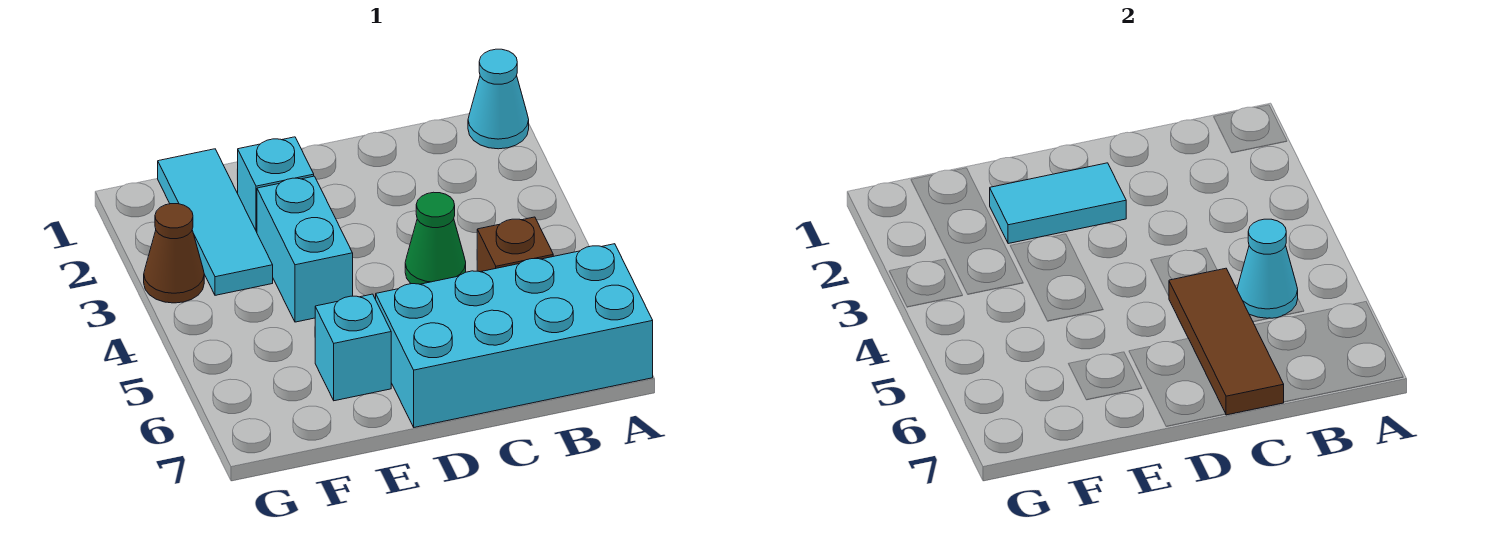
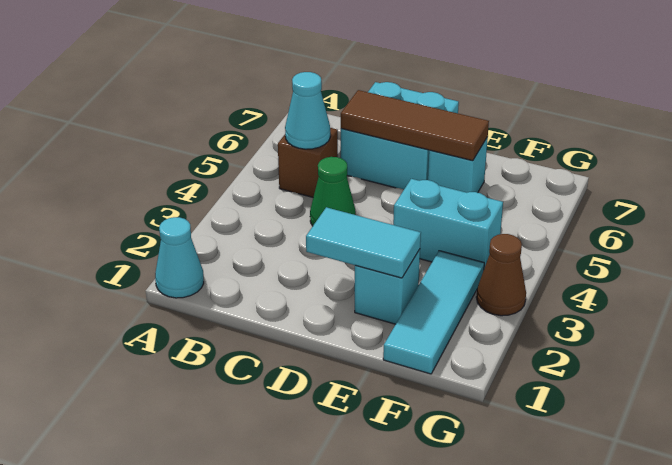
cyan 2x4 brick [376,244,653,427] -> cyan 2x2 brick [341,82,459,190]
brown 1x3 tile [1169,268,1284,415] -> brown 1x3 tile turned to [341,90,489,161]
cyan 1x2 brick [257,176,353,322] -> cyan 1x2 brick turned to [393,179,503,268]

